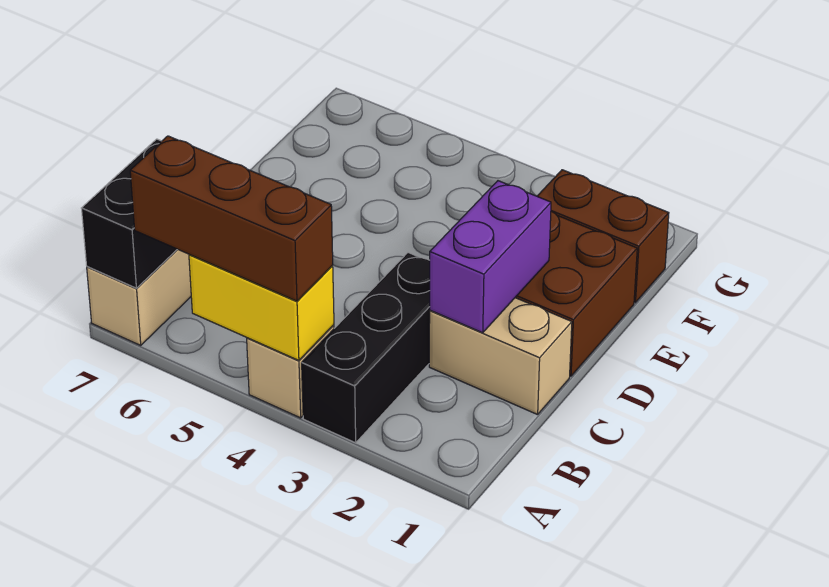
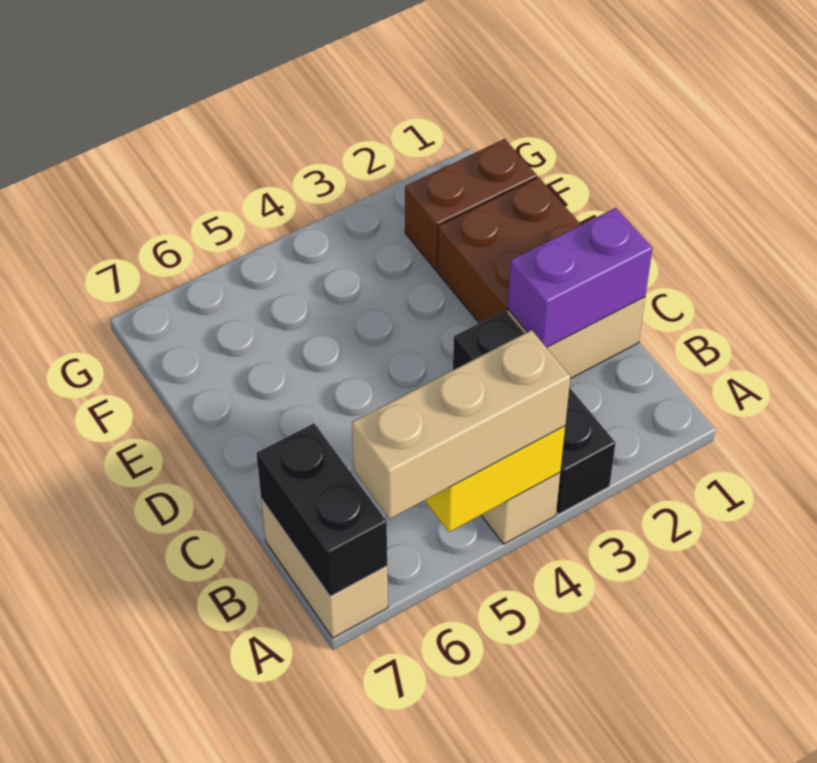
brown 1x3 brick [130,136,333,301] -> tan 1x3 brick [352,330,570,519]
purple 1x2 brick [430,181,551,333] -> purple 1x2 brick turned to [508,208,652,348]

